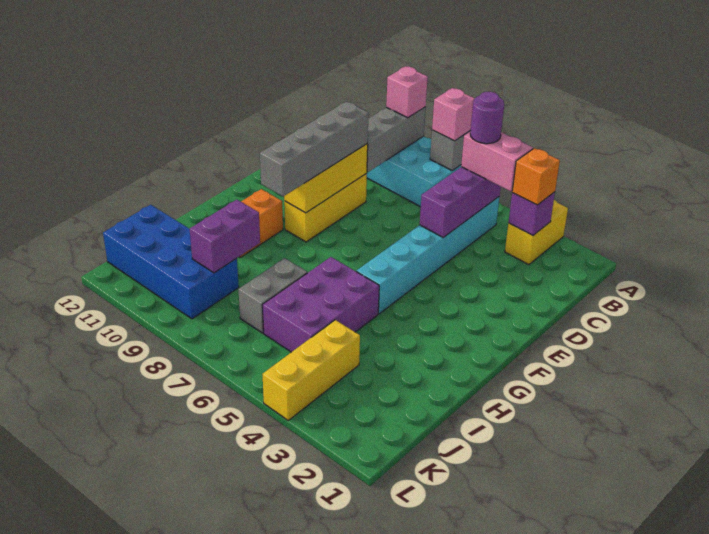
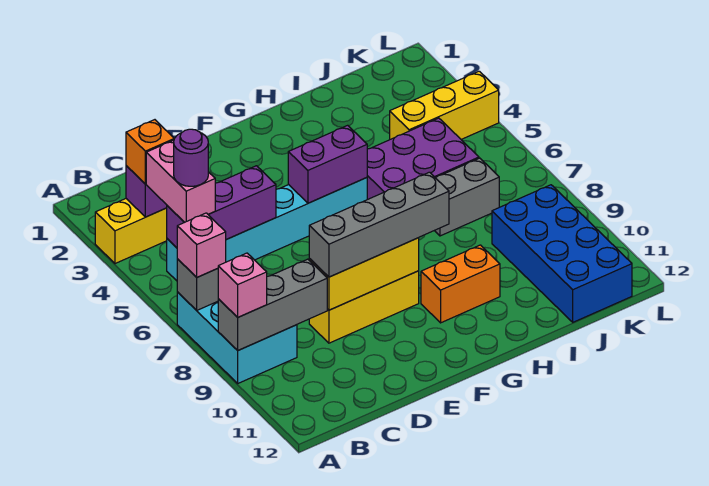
purple 1x2 brick [190,200,260,273] -> purple 1x2 brick moved to [288,125,367,203]

